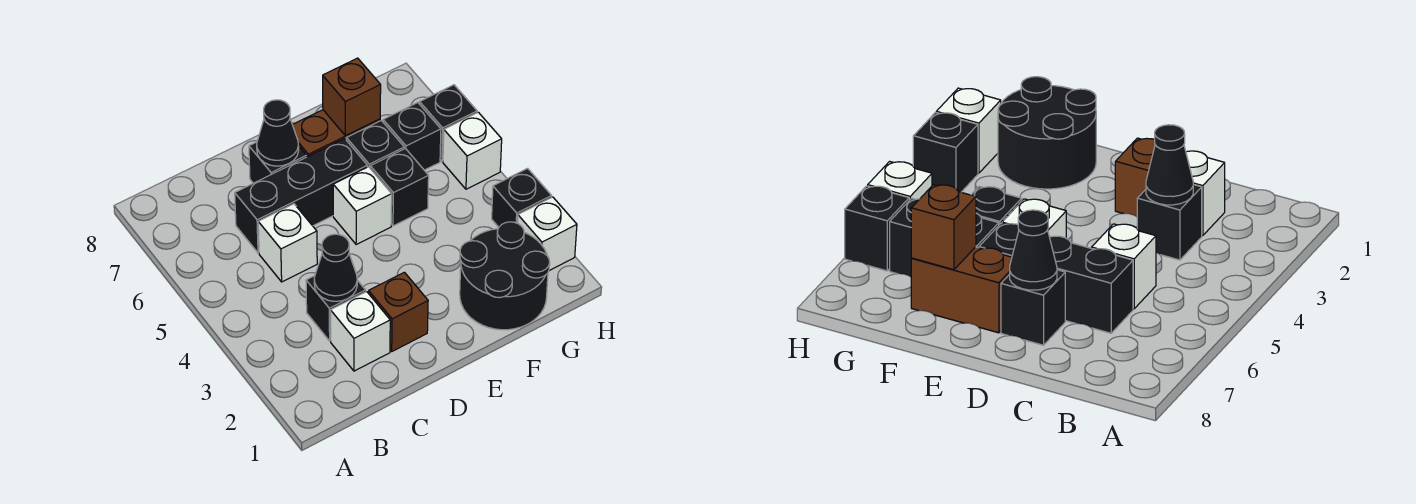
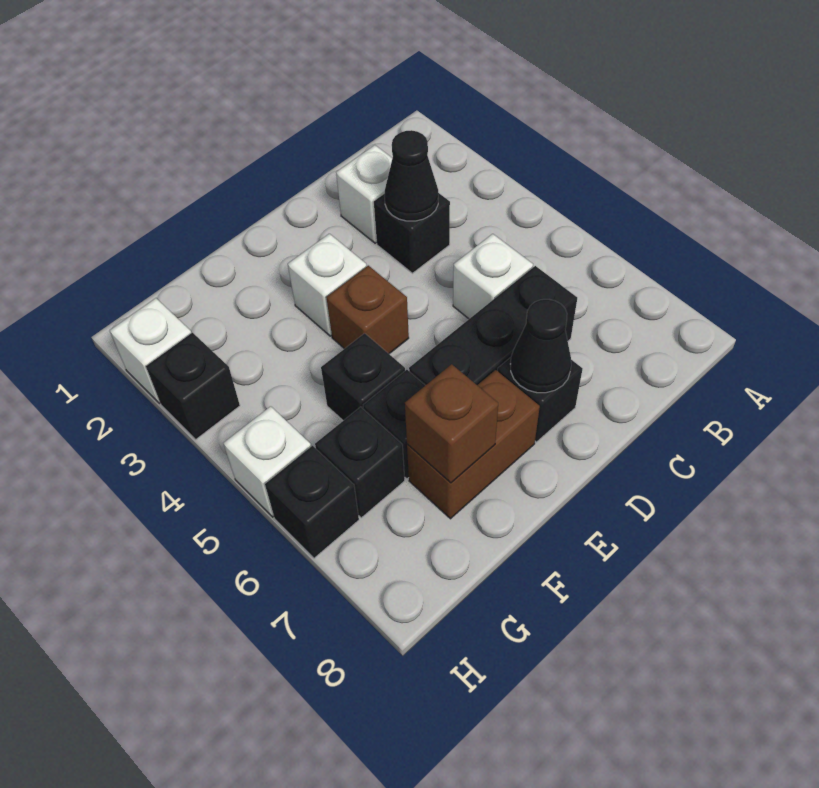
brown 1x1 brick [369,272,428,351] -> brown 1x1 brick moved to [326,266,409,354]
white 1x1 brick [333,167,392,245] -> white 1x1 brick moved to [288,234,367,336]
black 2x2 round brick [460,222,550,330] -> none

